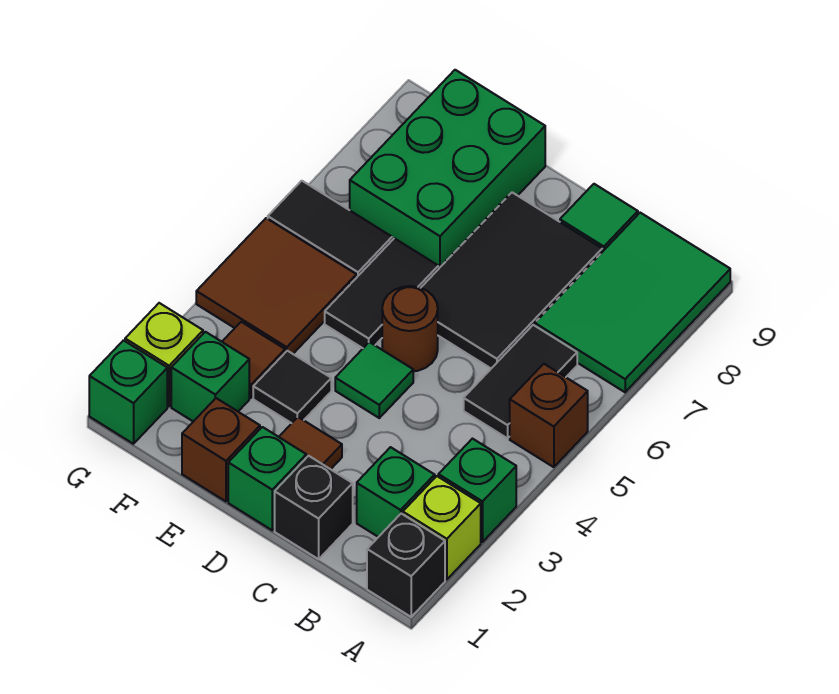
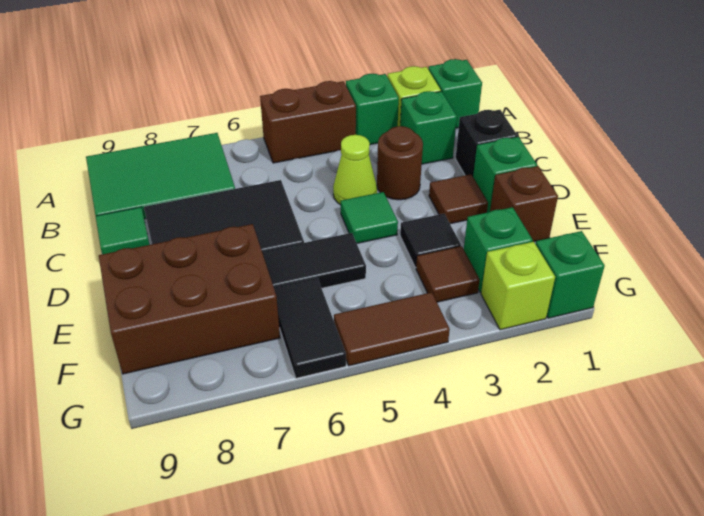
black 1x1 brick [367,514,445,617] -> green 1x1 brick [428,59,482,128]
brown 1x1 brick [510,364,588,467] -> brown 1x2 brick [260,81,356,163]
black 1x2 tile [464,325,577,438] -> none
none -> lime 1x1 cone [333,135,377,205]
brown 1x1 round brick [382,286,438,371] -> brown 1x1 round brick moved to [377,126,423,200]
green 2x3 brick [350,70,545,269] -> brown 2x3 brick [99,224,280,374]
brown 2x2 tile [196,218,356,354] -> brown 1x2 tile [334,292,450,366]

